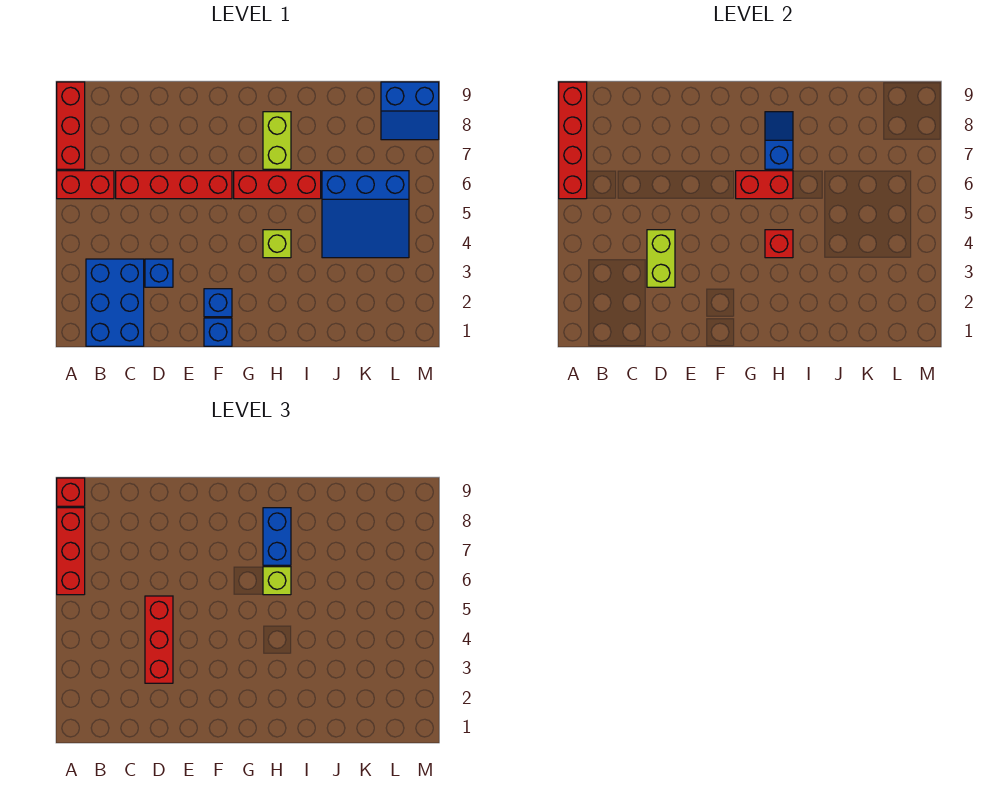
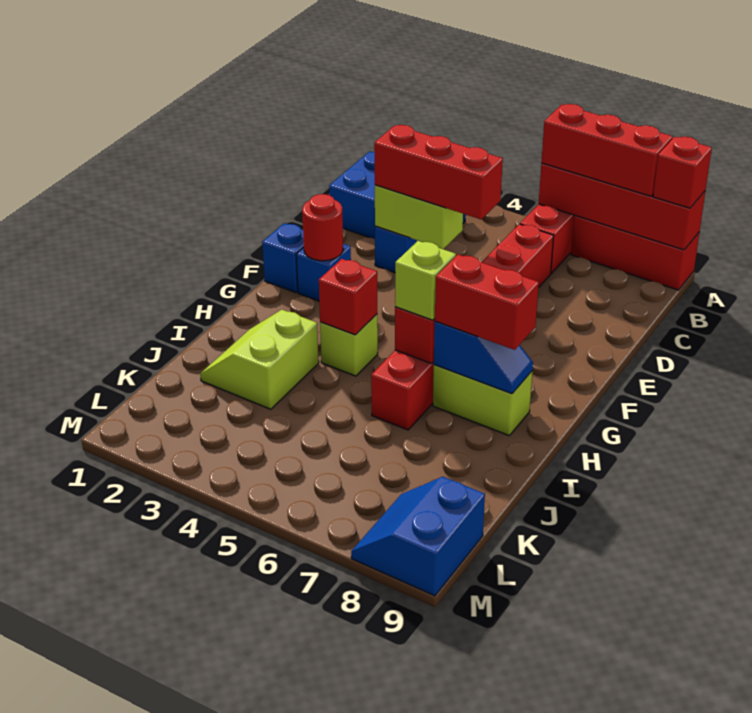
none -> red 1x1 round brick [302,194,343,261]
blue 1x2 brick [263,508,291,565] -> red 1x2 brick [435,254,539,350]
none -> lime 2x2 slope [200,310,319,409]
blue 3x3 slope [322,171,409,258] -> none

